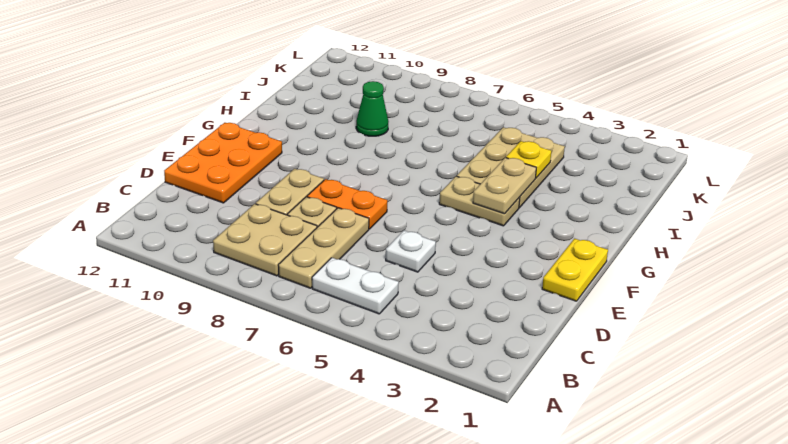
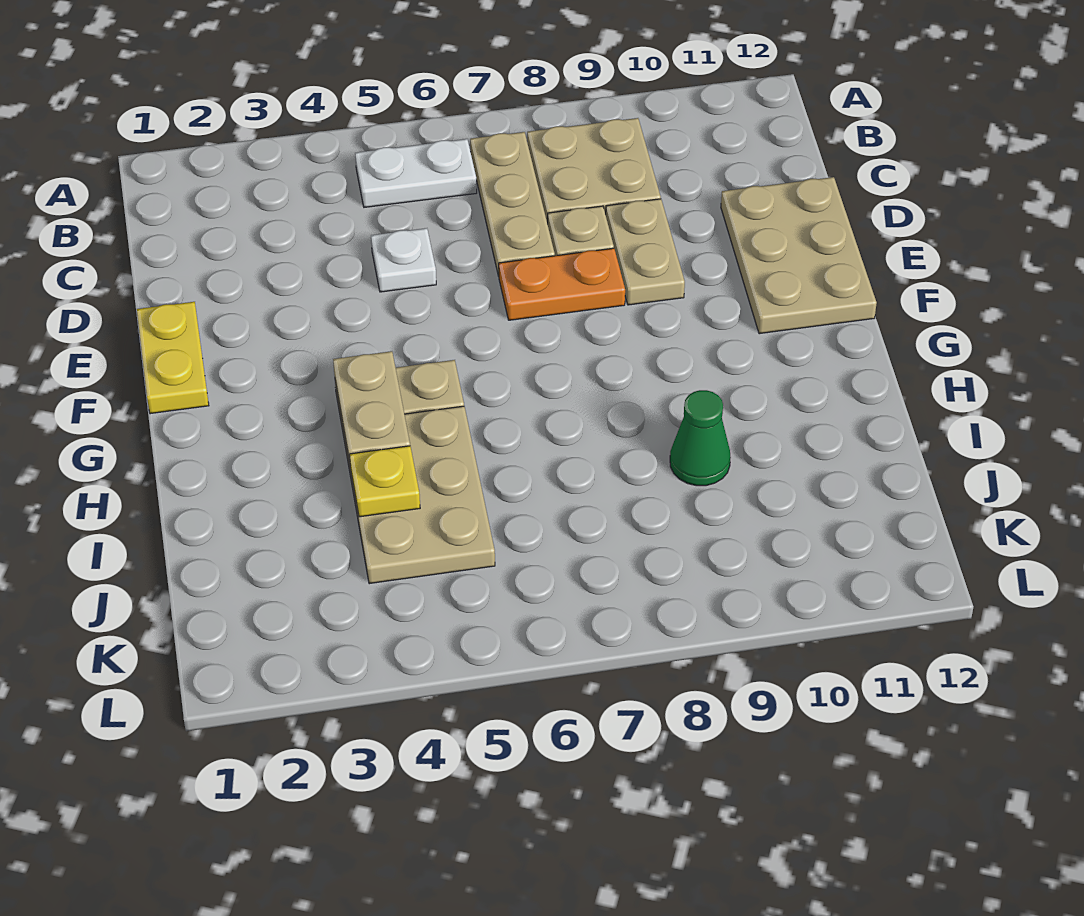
orange 2x3 plate [164,123,282,203] -> tan 2x3 plate [721,177,877,334]

